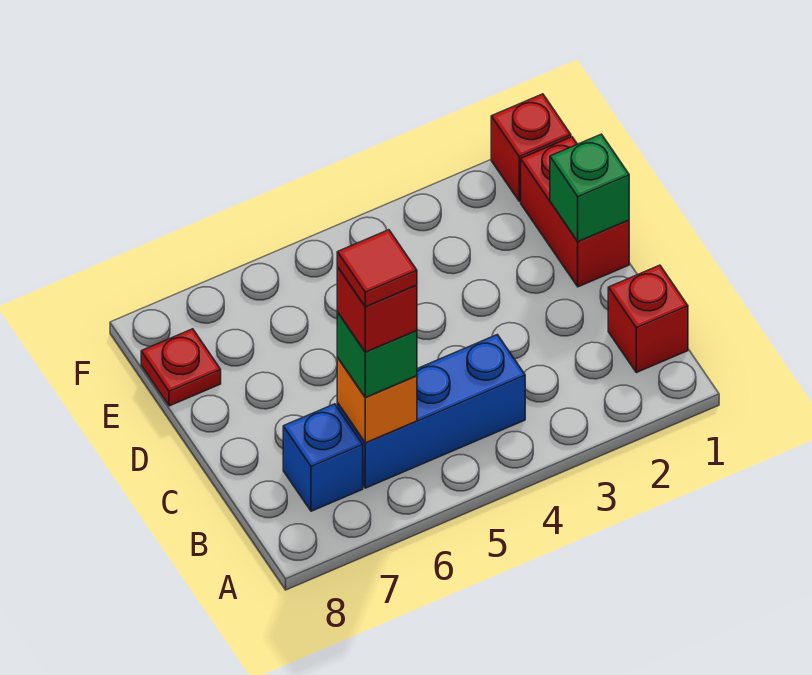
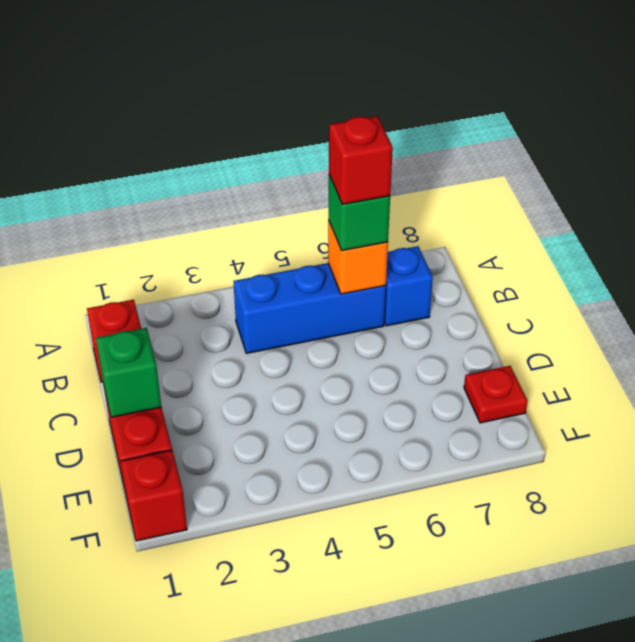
red 1x1 tile [337,230,417,307] -> none

